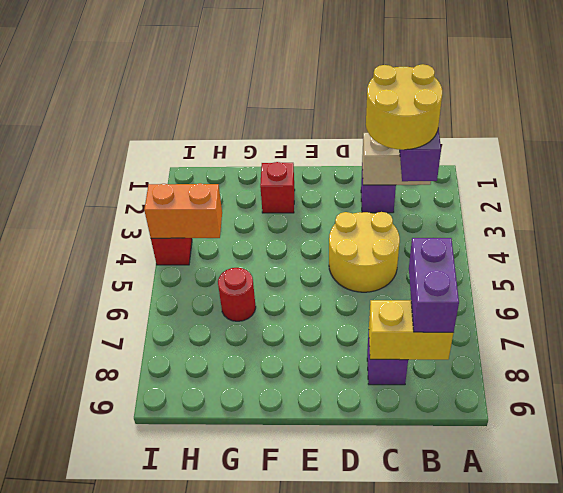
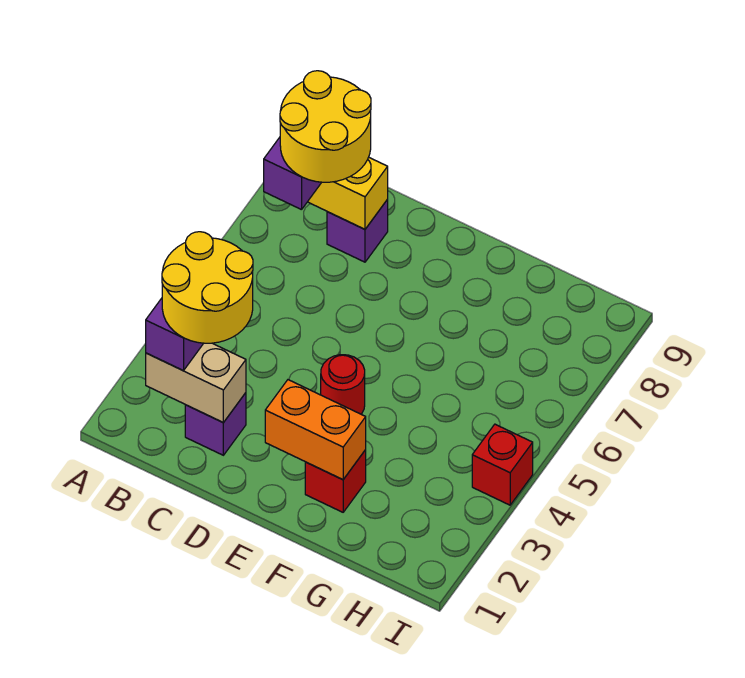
yellow 2x2 round brick [329,212,400,292] -> yellow 2x2 round brick moved to [280,71,371,182]
red 1x1 round brick [218,268,256,321] -> red 1x1 round brick moved to [321,355,365,414]
orange 1x2 brick [144,183,222,238] -> orange 1x2 brick moved to [265,380,366,480]

